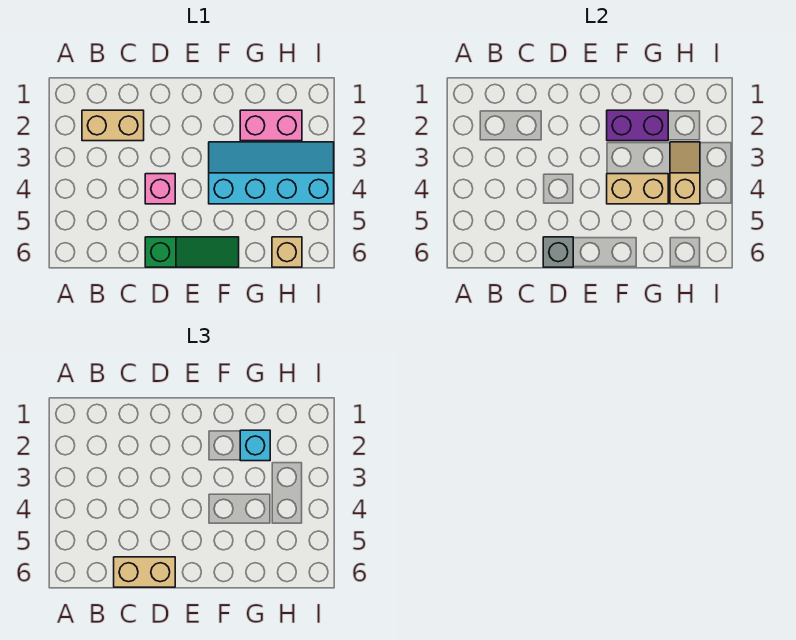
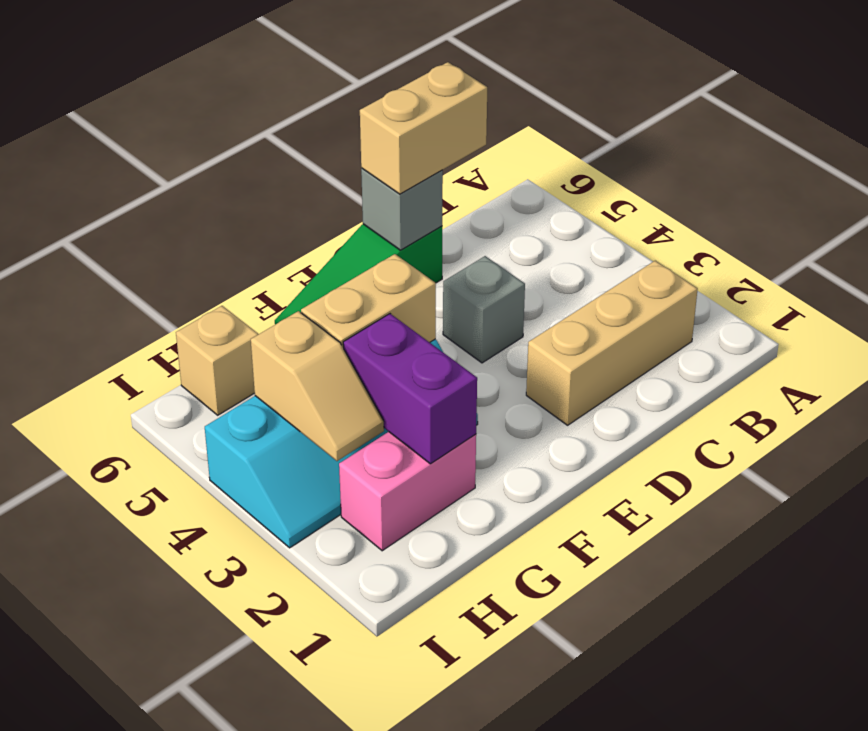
tan 1x2 brick [82,110,144,141] -> tan 1x3 brick [526,261,698,425]
pink 1x1 brick [145,174,175,204] -> grey 1x1 brick [443,256,525,363]
purple 1x2 brick [607,110,668,141] -> purple 1x2 brick turned to [343,314,477,464]
cyan 1x1 brick [240,430,270,461] -> none

